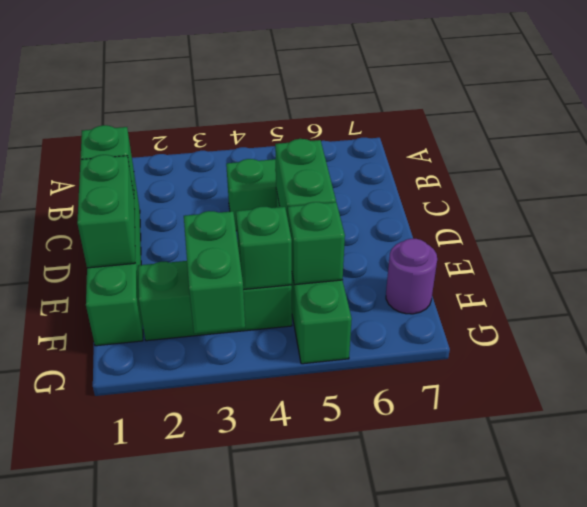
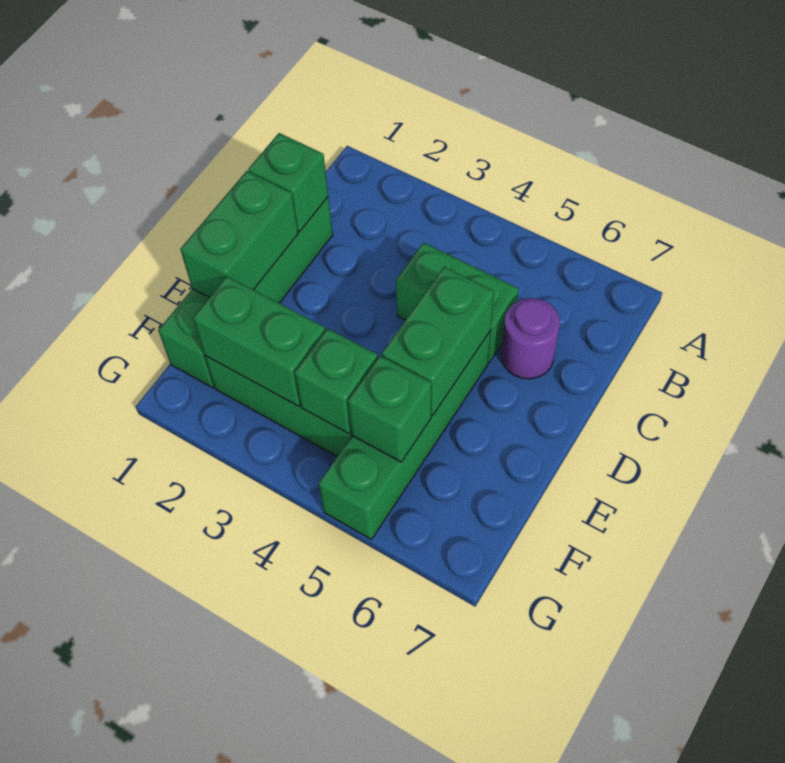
green 1x2 brick [184,211,245,333] -> green 1x2 brick turned to [193,276,326,406]
purple 1x1 round brick [386,239,437,314] -> purple 1x1 round brick moved to [501,298,560,379]

